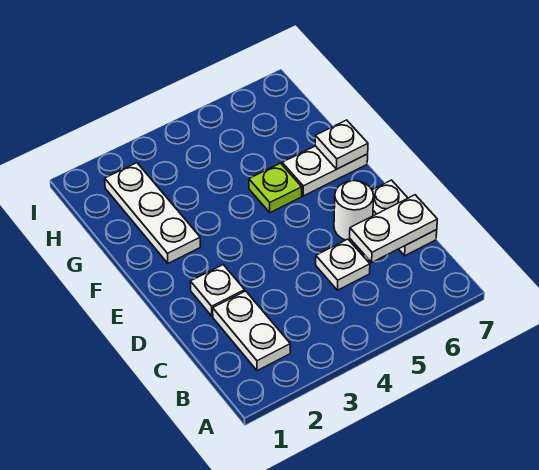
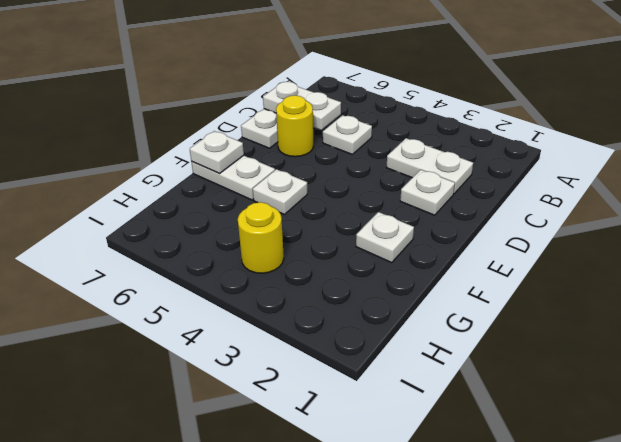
white 1x2 plate [213,291,290,371] -> white 1x2 plate turned to [386,138,473,194]
white 1x1 round brick [334,181,374,241] -> yellow 1x1 round brick [276,95,313,157]
white 1x3 plate [105,163,201,263] -> white 1x1 plate [356,212,414,263]
lime 1x1 plate [249,163,302,213] -> white 1x1 plate [253,169,307,215]
none -> yellow 1x1 round brick [238,202,284,273]

